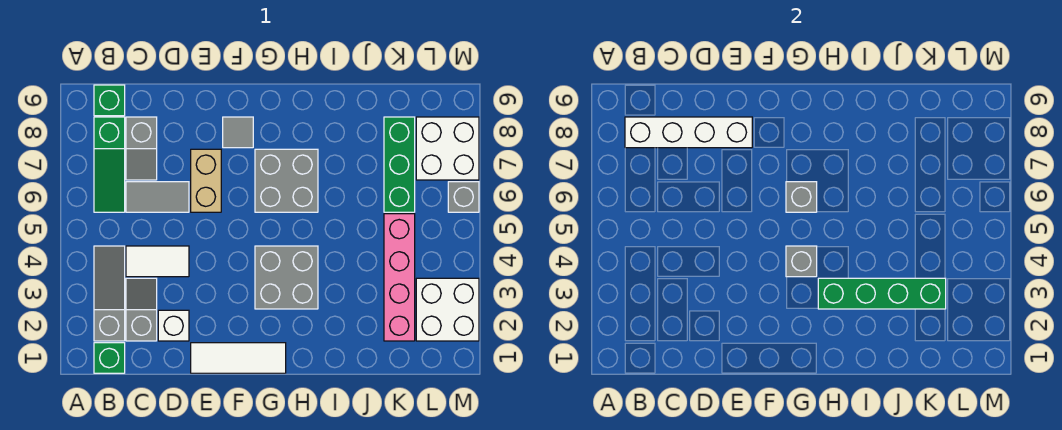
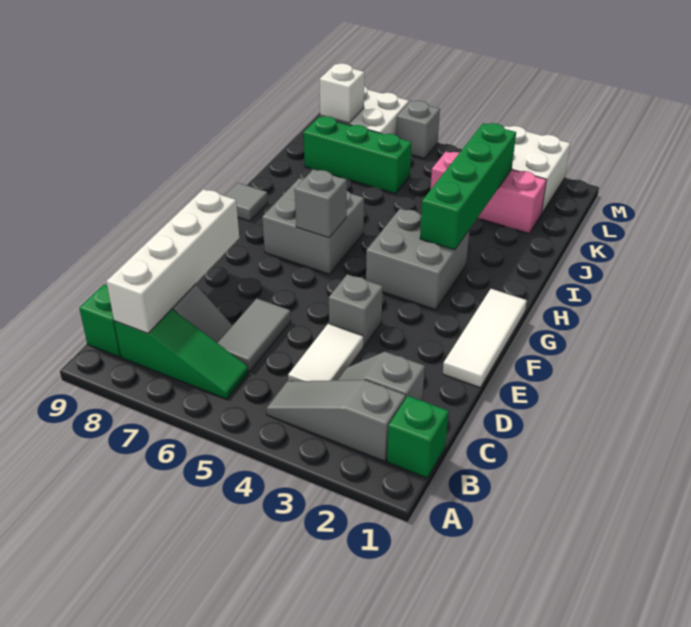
white 1x1 brick [158,310,189,341] -> white 1x1 brick moved to [320,63,364,123]
tan 1x2 brick [191,149,221,212] -> none
grey 1x1 tile [223,117,253,148] -> grey 1x1 tile moved to [225,183,268,221]
grey 1x1 brick [786,246,817,277] -> grey 1x1 brick moved to [329,274,383,346]
pink 1x4 brick [384,214,415,341] -> pink 1x3 brick [431,152,546,233]

